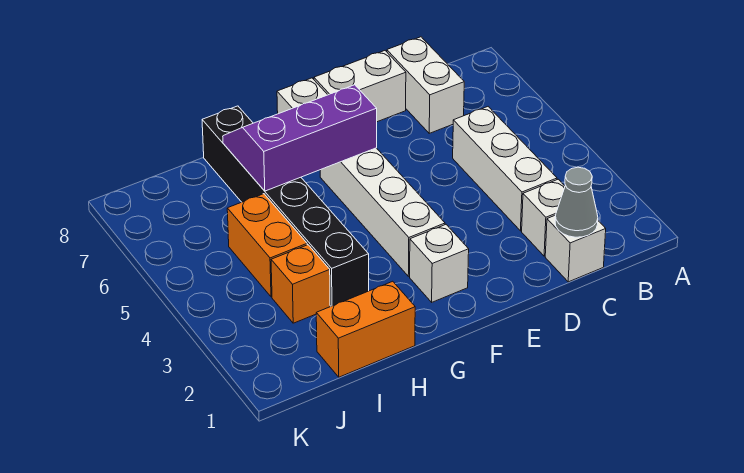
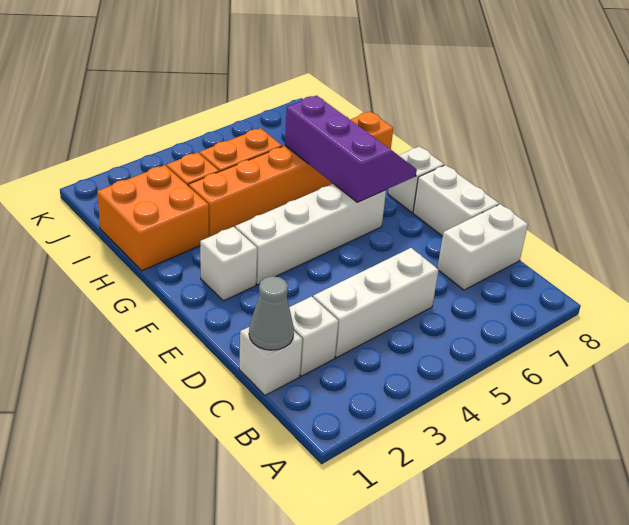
orange 1x2 brick [316,281,415,377] -> orange 2x2 brick [97,165,209,271]
black 1x6 brick [202,106,369,306] -> orange 1x6 brick [189,112,393,237]

